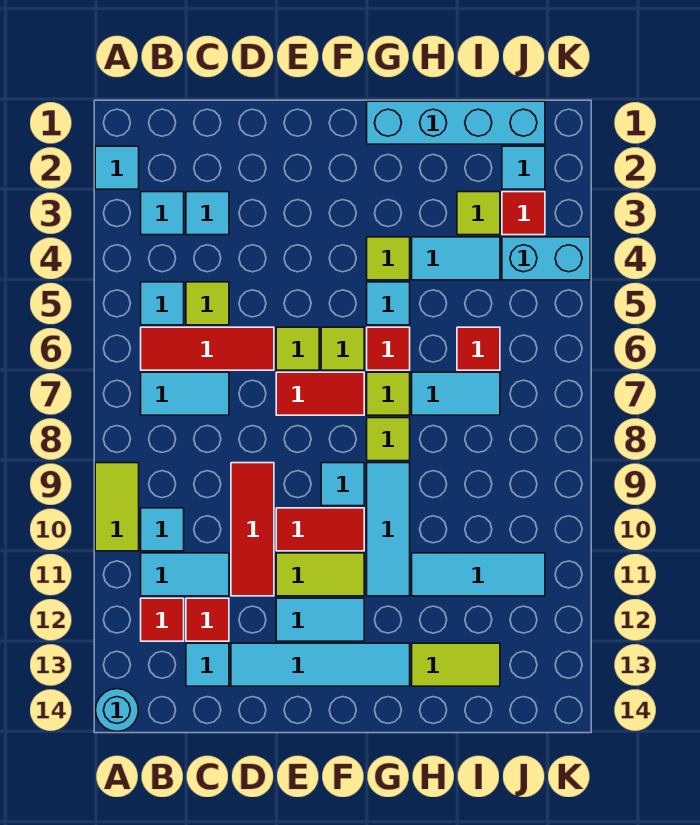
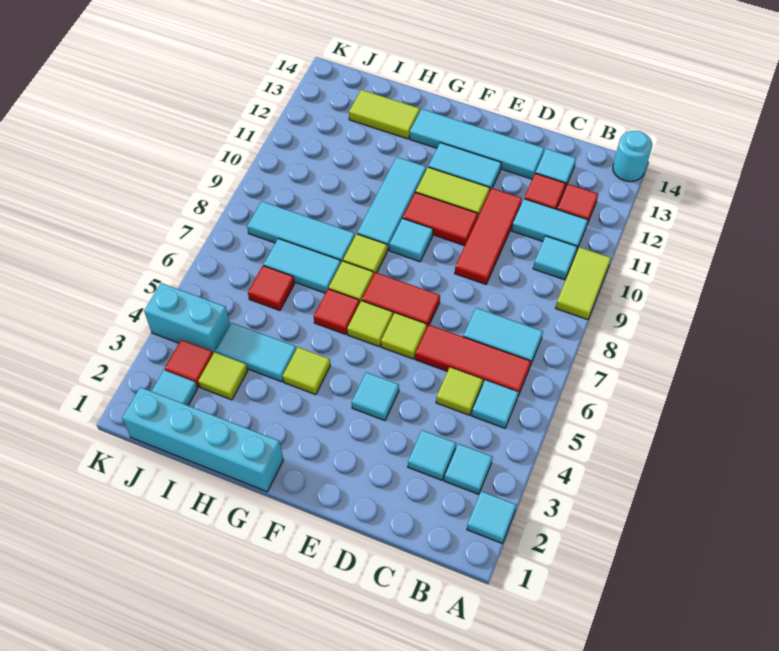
cyan 1x1 tile [367,282,410,325] -> cyan 1x1 tile moved to [352,372,399,421]
cyan 1x3 tile [412,553,545,596] -> cyan 1x3 tile moved to [247,201,355,262]

